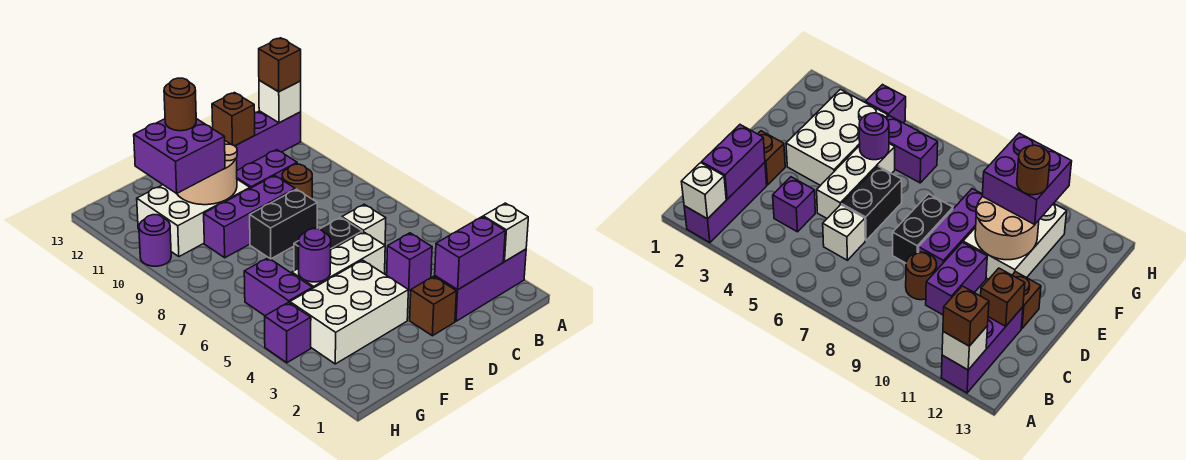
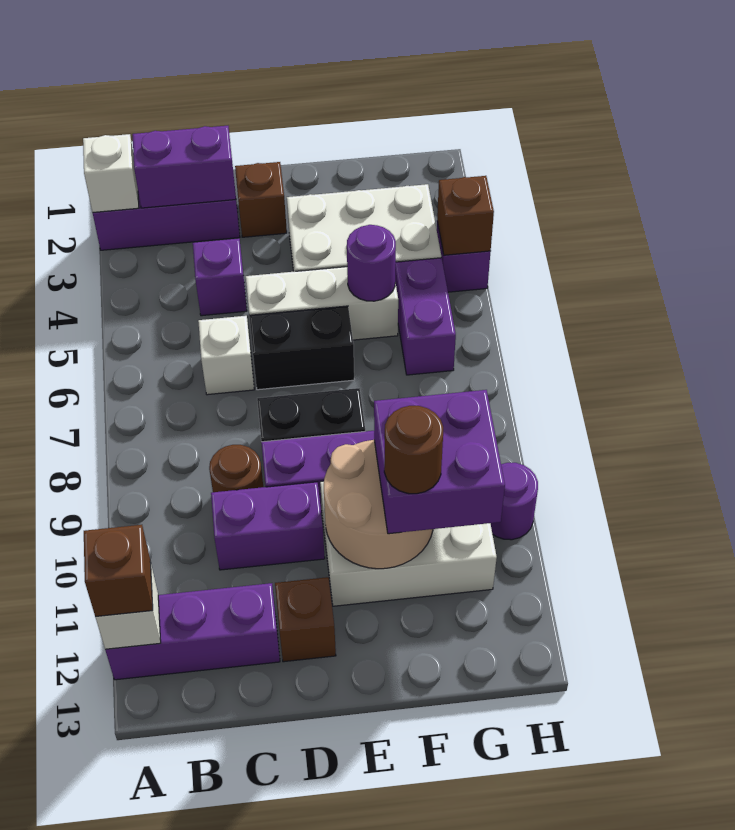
brown 1x1 brick [212,93,255,146] -> brown 1x1 brick moved to [437,176,494,255]

